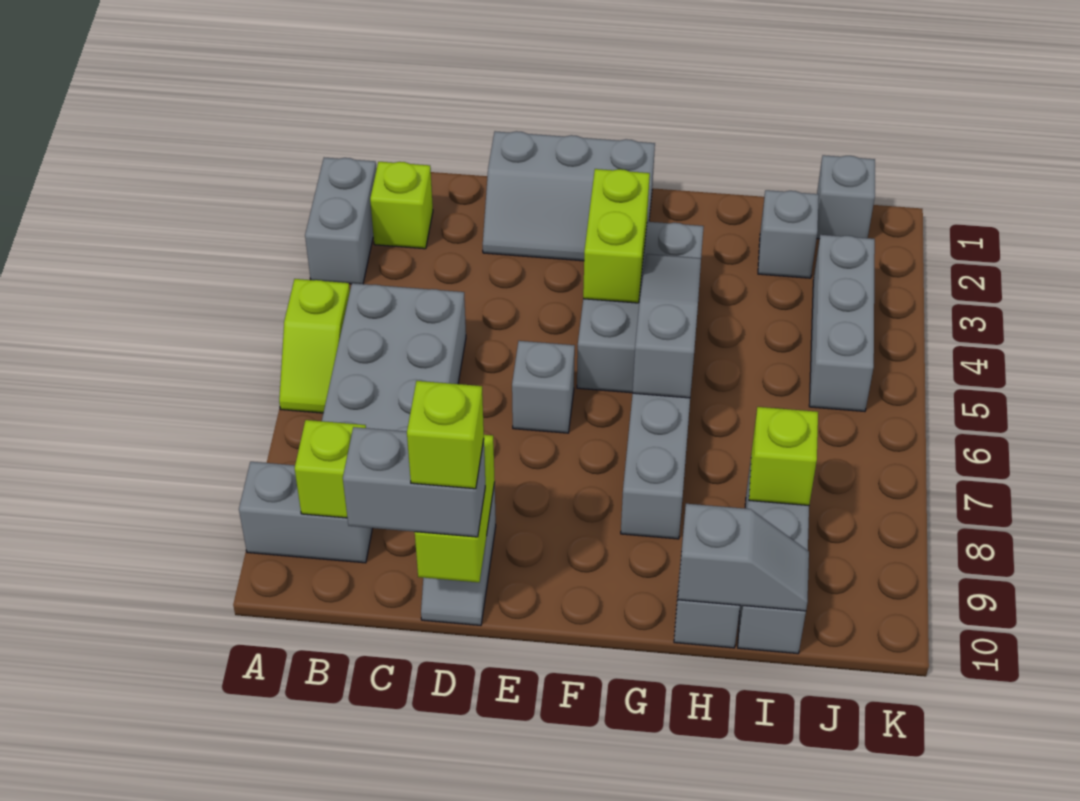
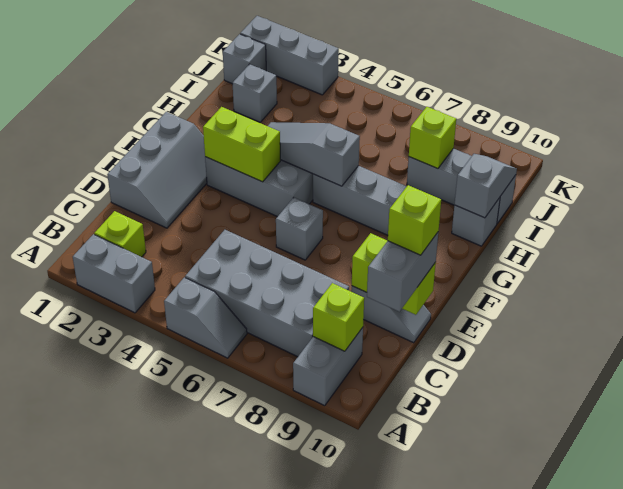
lime 1x2 slope [279,279,350,413] -> grey 1x2 slope [164,277,247,358]
grey 1x3 brick [809,235,875,411] -> grey 1x3 brick moved to [240,16,339,95]

